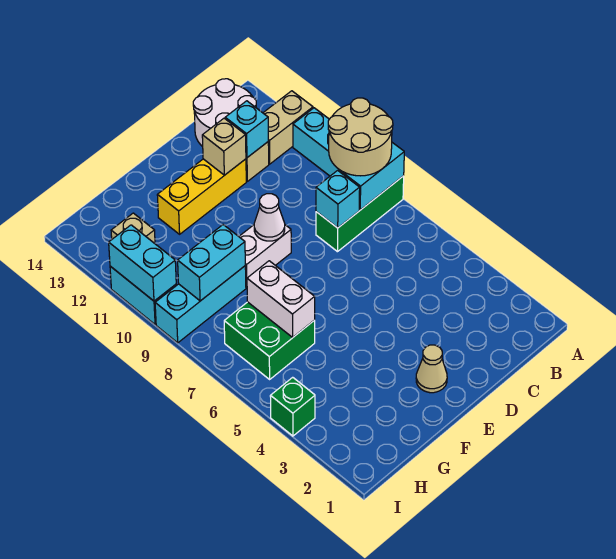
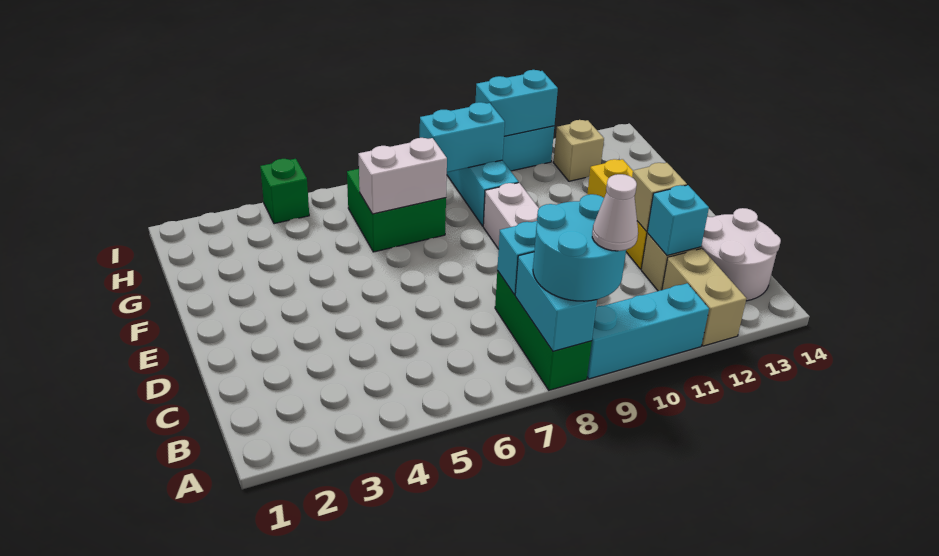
tan 2x2 round brick [328,98,393,176] -> cyan 2x2 round brick [533,194,626,301]
tan 1x1 cone [416,345,447,393] -> none
white 1x1 cone [254,194,285,241] -> white 1x1 cone moved to [592,174,638,251]
cyan 1x2 brick [178,225,245,301] -> cyan 1x2 brick turned to [420,102,505,172]

